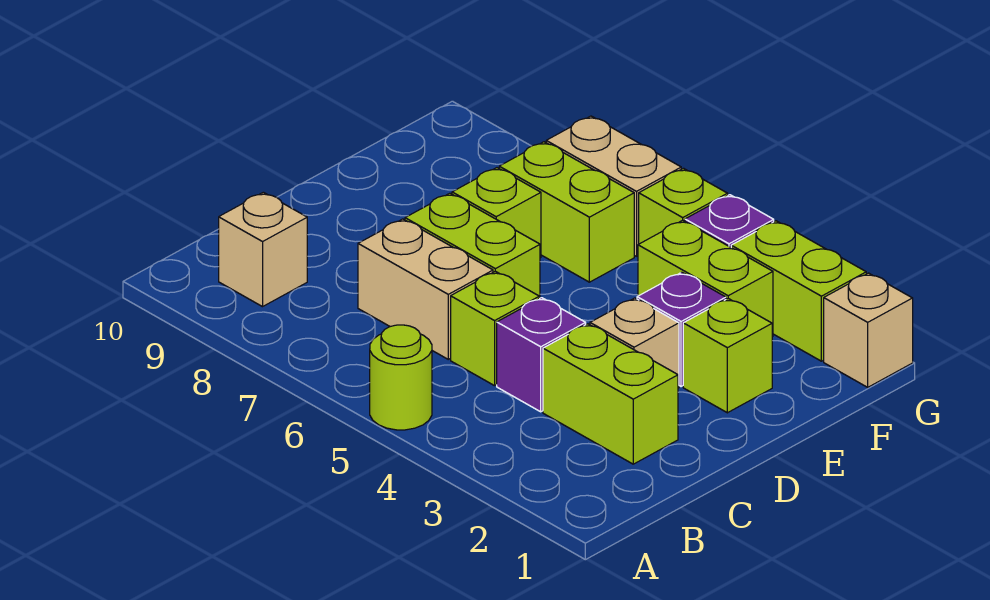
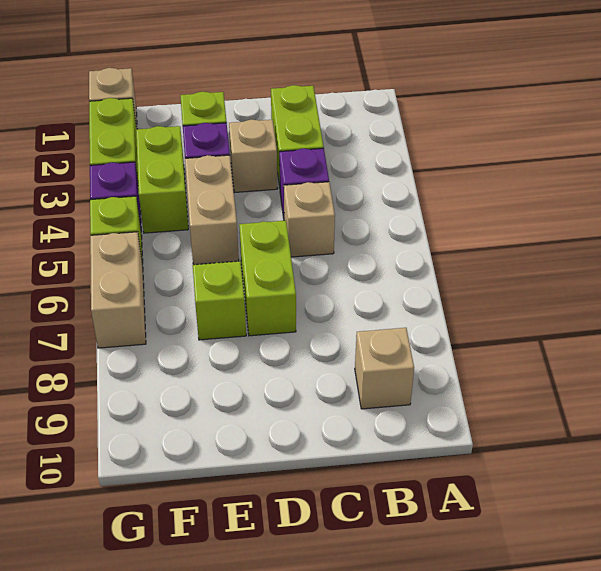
lime 1x1 round brick [370,325,432,430] -> none
lime 1x1 brick [451,271,539,386] -> tan 1x1 brick [284,182,335,257]
tan 1x2 brick [358,219,493,359] -> tan 1x2 brick moved to [185,155,239,265]
lime 1x2 brick [499,142,634,282] -> none

